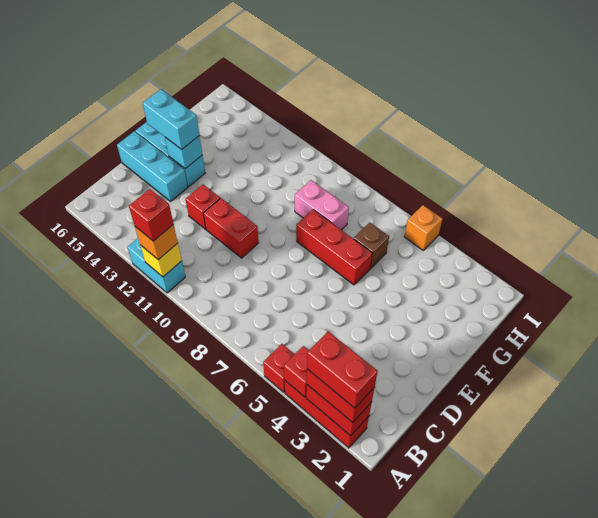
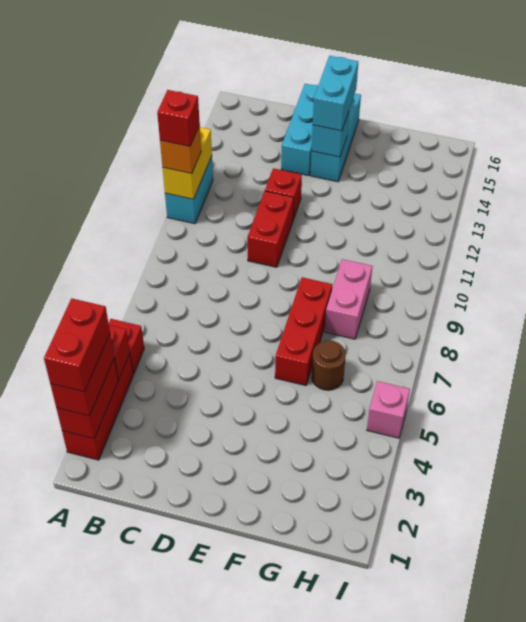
yellow 1x1 brick [140,243,182,277] -> yellow 1x2 brick [163,127,212,199]
brown 1x1 brick [354,222,389,268] -> brown 1x1 round brick [312,341,346,390]
orange 1x1 brick [404,205,442,251] -> pink 1x1 brick [367,381,410,438]

